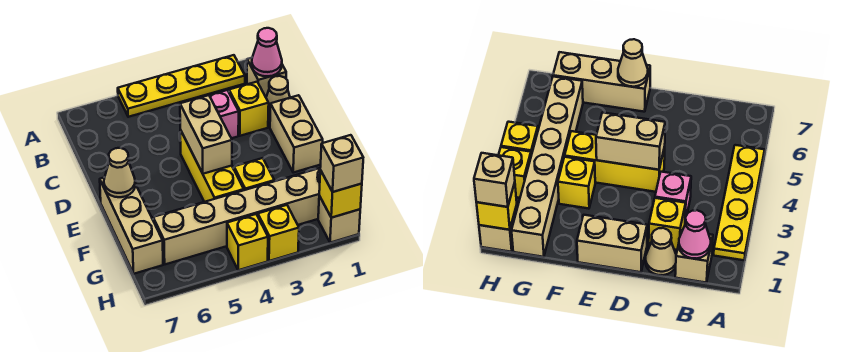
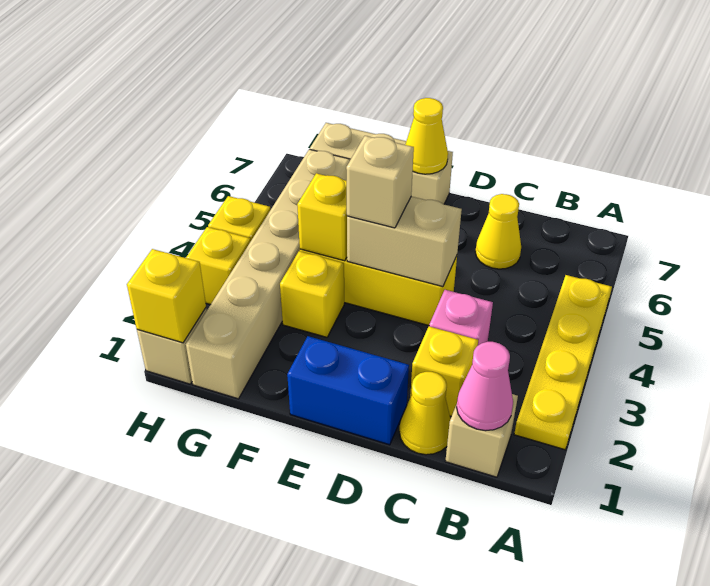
tan 1x1 cone [266,76,290,122] -> yellow 1x1 cone [400,372,450,455]
none -> yellow 1x1 cone [475,194,521,269]
tan 1x2 brick [270,95,323,172] -> blue 1x2 brick [287,336,409,445]
tan 1x1 cone [104,148,135,197] -> yellow 1x1 cone [405,98,448,174]
none -> yellow 1x1 brick [297,173,347,261]
tan 1x1 brick [320,135,363,192] -> tan 1x1 brick moved to [346,136,414,228]

